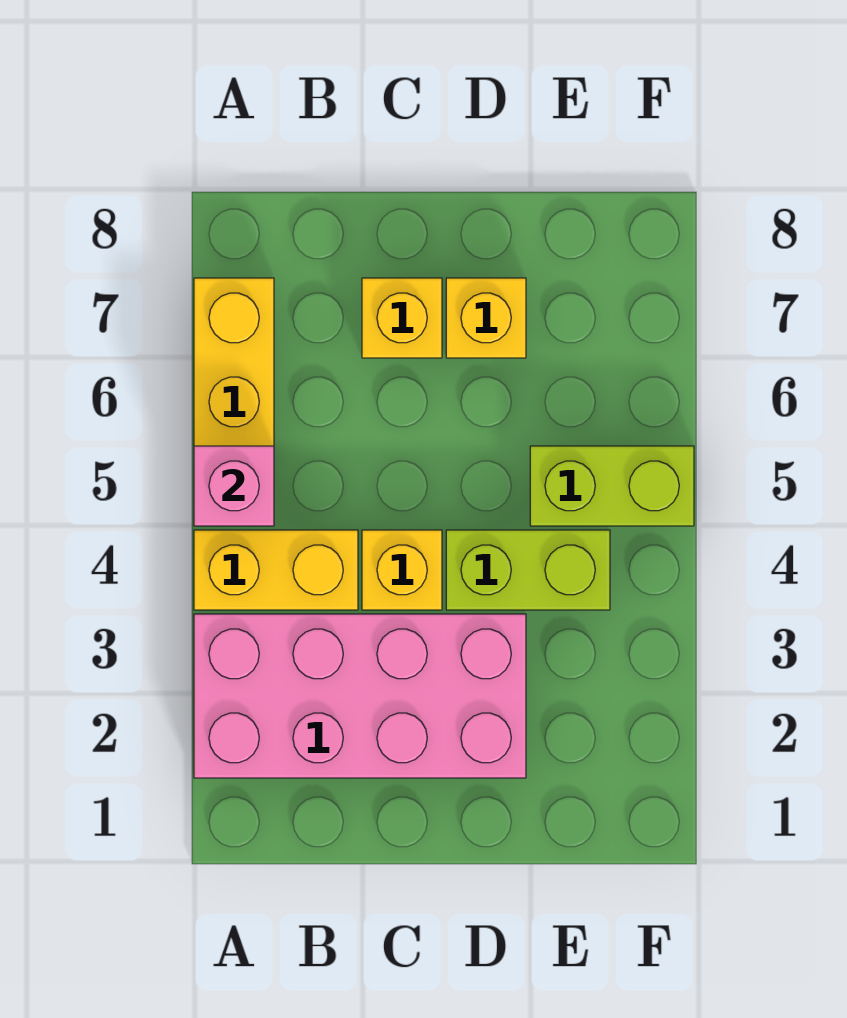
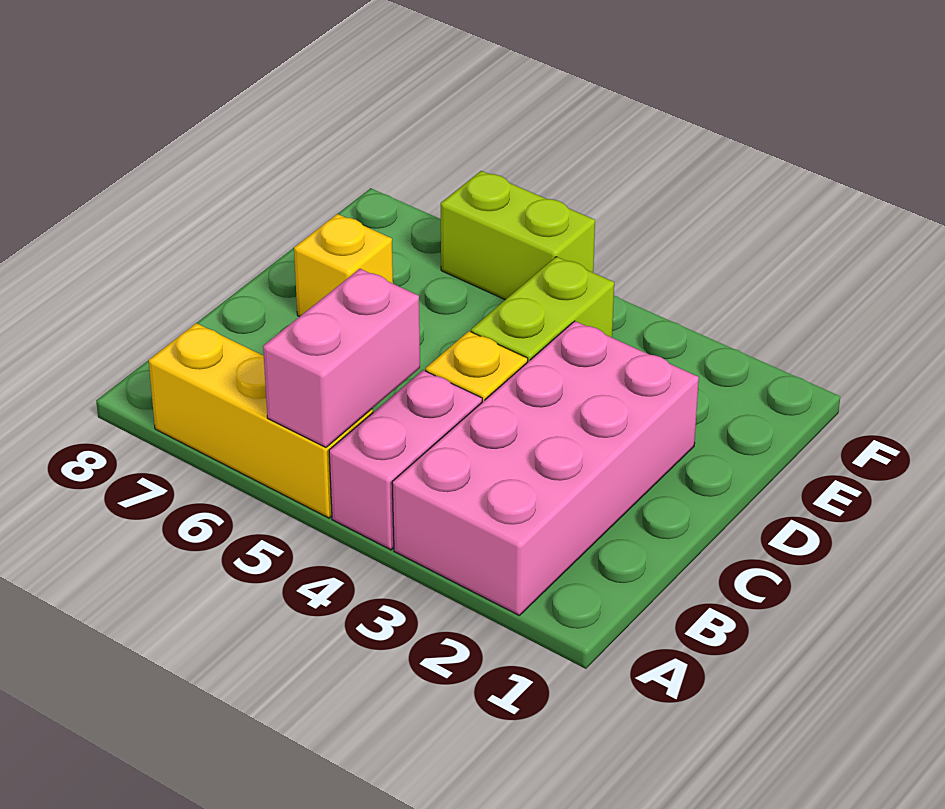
yellow 1x2 brick [194,530,358,610] -> pink 1x2 brick [329,370,482,550]
pink 1x1 brick [194,446,274,526] -> pink 1x2 brick [263,269,420,447]
yellow 1x1 brick [362,278,442,358] -> none
lime 1x2 brick [530,446,694,526] -> lime 1x2 brick turned to [441,171,595,300]

